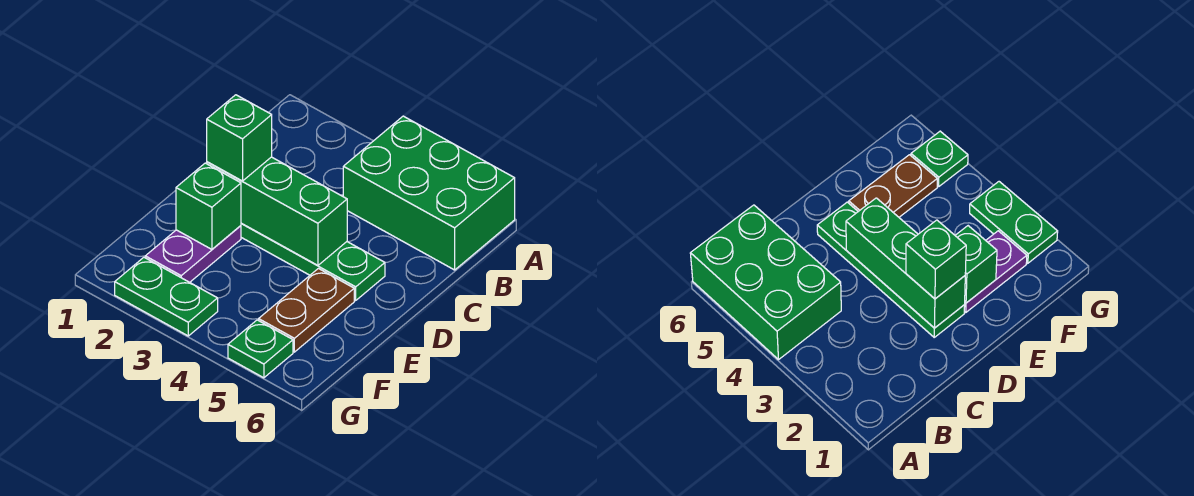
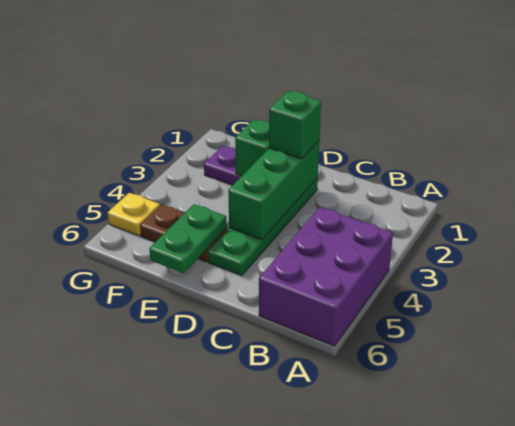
green 2x3 brick [343,116,515,270] -> purple 2x3 brick [259,207,393,346]
green 1x2 plate [115,257,218,336] -> green 1x2 plate moved to [149,204,227,273]
green 1x1 plate [228,320,293,378] -> yellow 1x1 plate [108,193,160,236]

